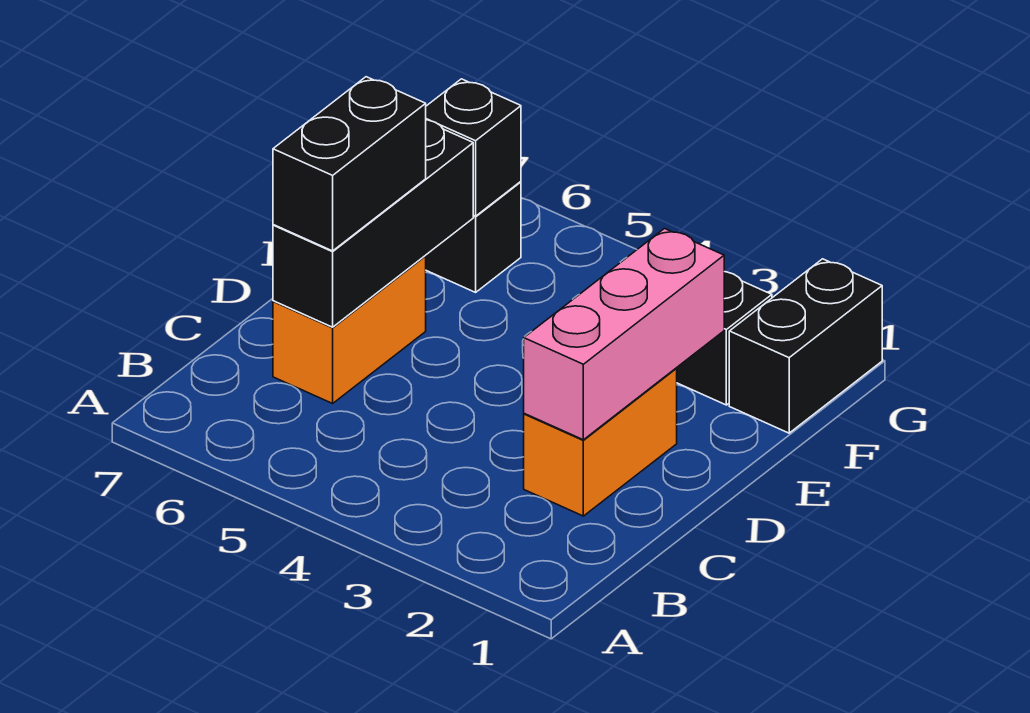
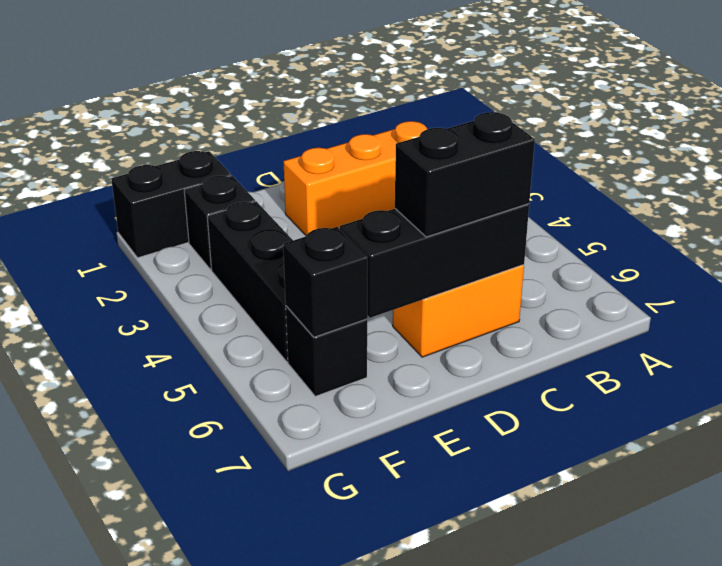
orange 1x2 brick [524,369,677,516] -> orange 1x3 brick [283,121,427,235]
pink 1x3 brick [524,229,724,440] -> none
none -> black 1x3 brick [207,201,293,362]

